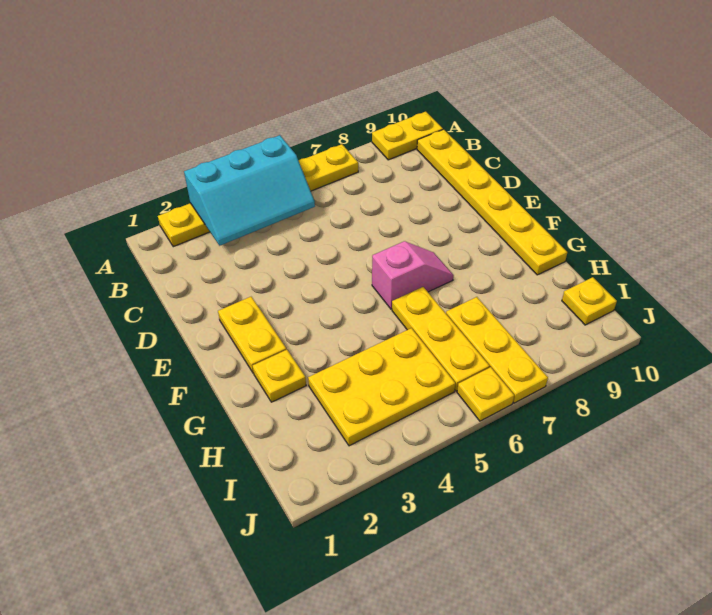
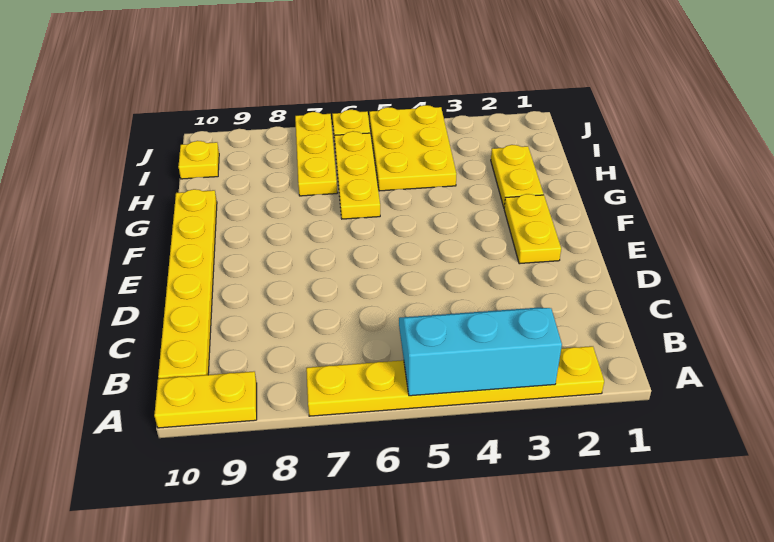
pink 1x2 slope [372,241,453,309] -> none
yellow 1x1 plate [253,350,306,402] -> yellow 1x2 plate [491,145,544,207]
yellow 2x3 plate [308,328,455,446] -> yellow 2x3 plate turned to [369,105,456,191]

